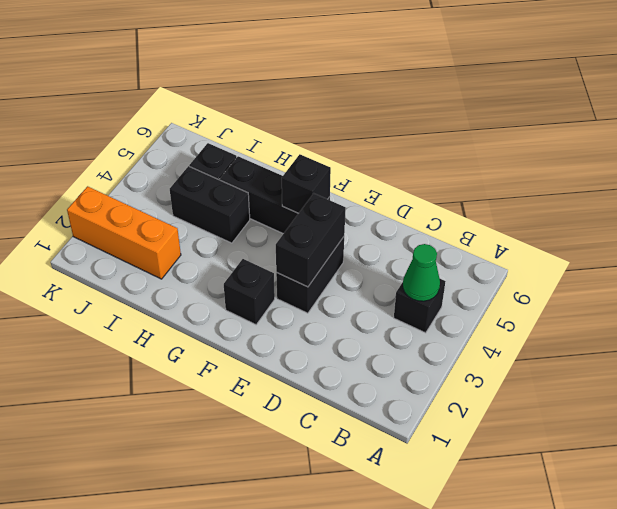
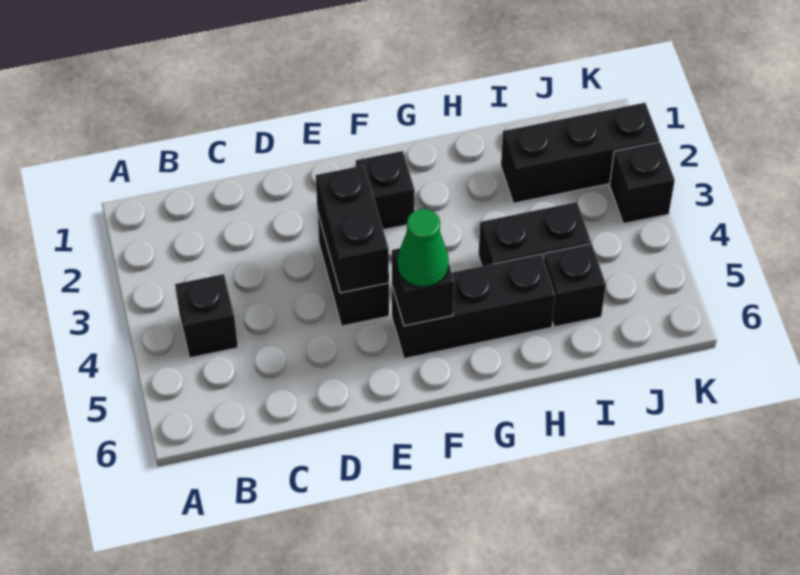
green 1x1 cone [403,244,440,301] -> green 1x1 cone moved to [397,209,449,287]
orange 1x3 brick [67,186,181,279] -> black 1x3 brick [501,103,659,203]
none -> black 1x1 brick [610,142,675,224]

